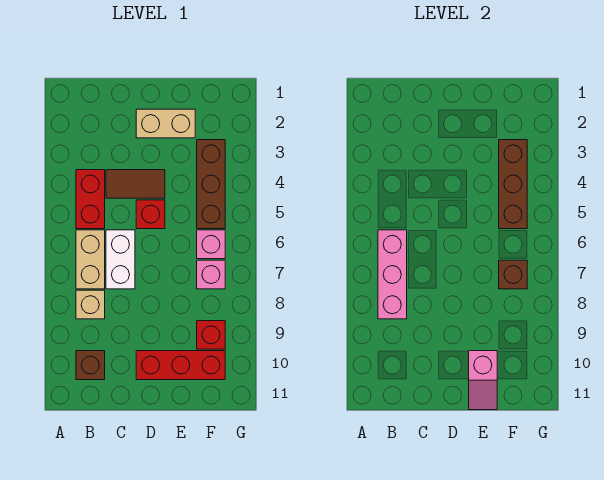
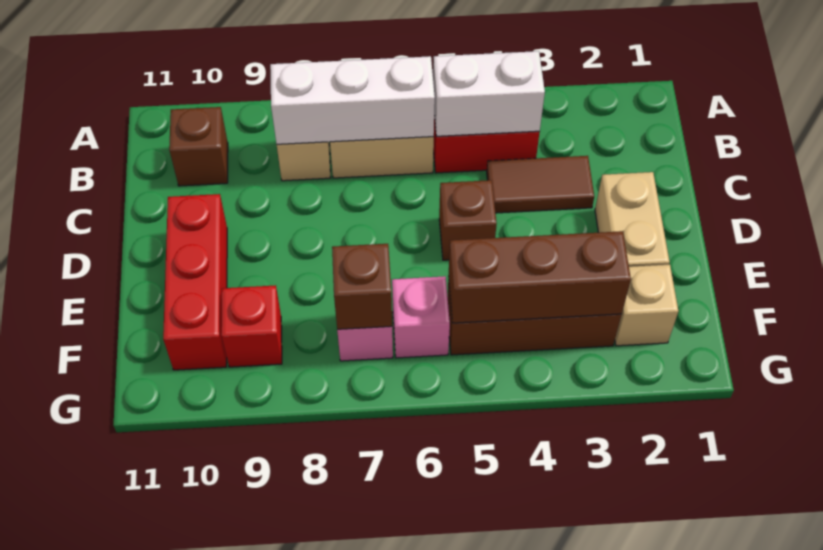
pink 1x3 brick [378,230,407,319] -> white 1x3 brick [270,56,435,144]
brown 1x2 tile [106,170,165,198] -> brown 1x2 tile turned to [487,156,594,213]
white 1x2 brick [106,230,135,289] -> white 1x2 brick moved to [433,51,545,136]
red 1x1 brick [136,200,165,229] -> brown 1x1 brick [439,180,497,260]
pink 1x2 slope [469,351,497,410] -> none
none -> tan 1x1 brick [615,265,678,346]

